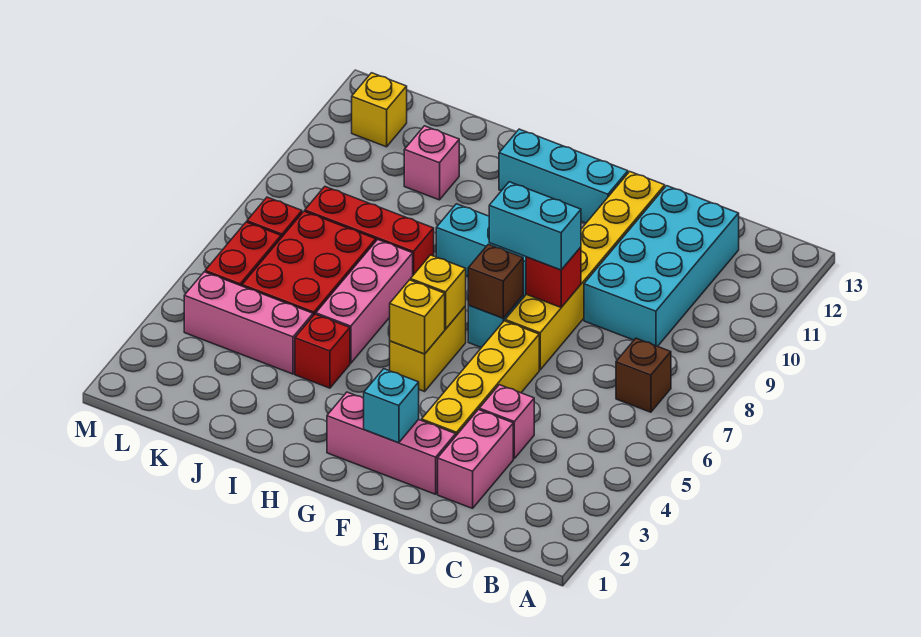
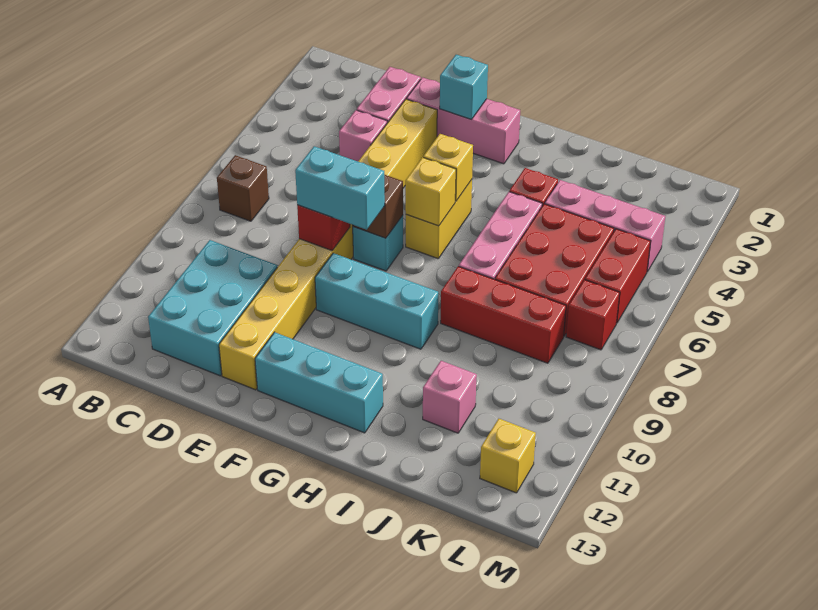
cyan 2x4 brick [584,186,739,346] -> cyan 2x3 brick [148,240,277,376]

